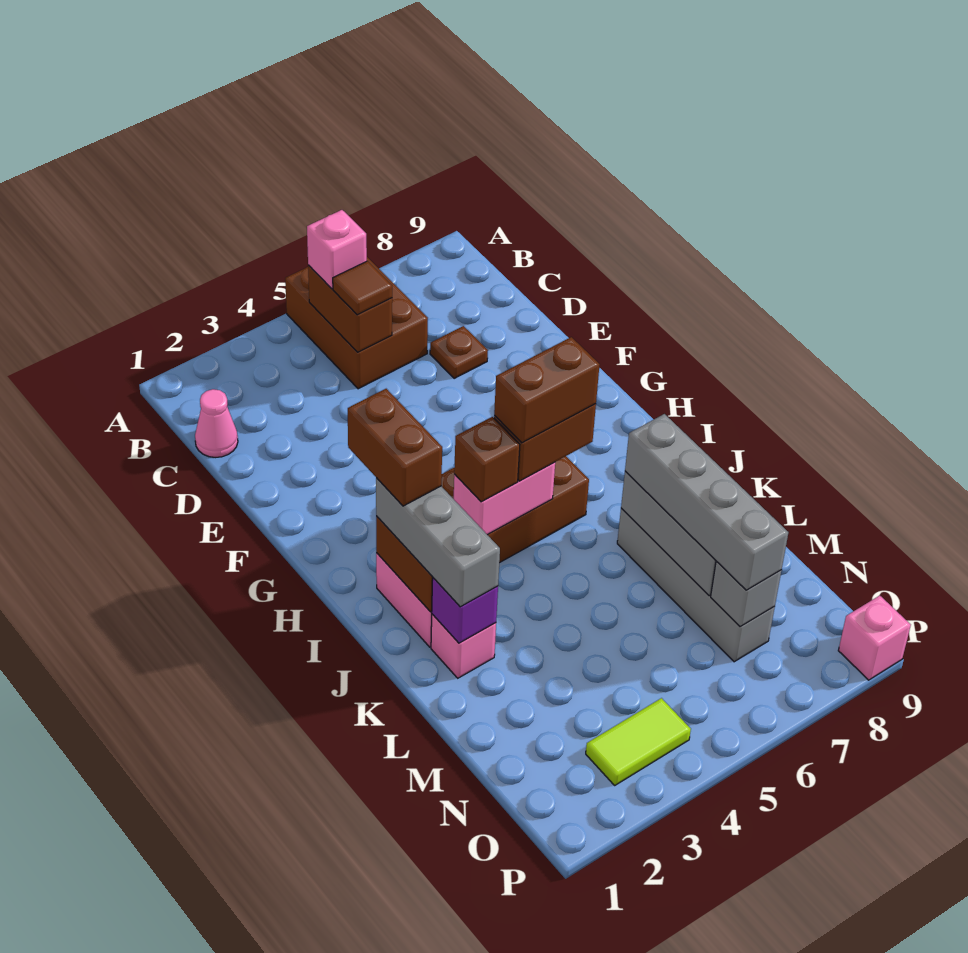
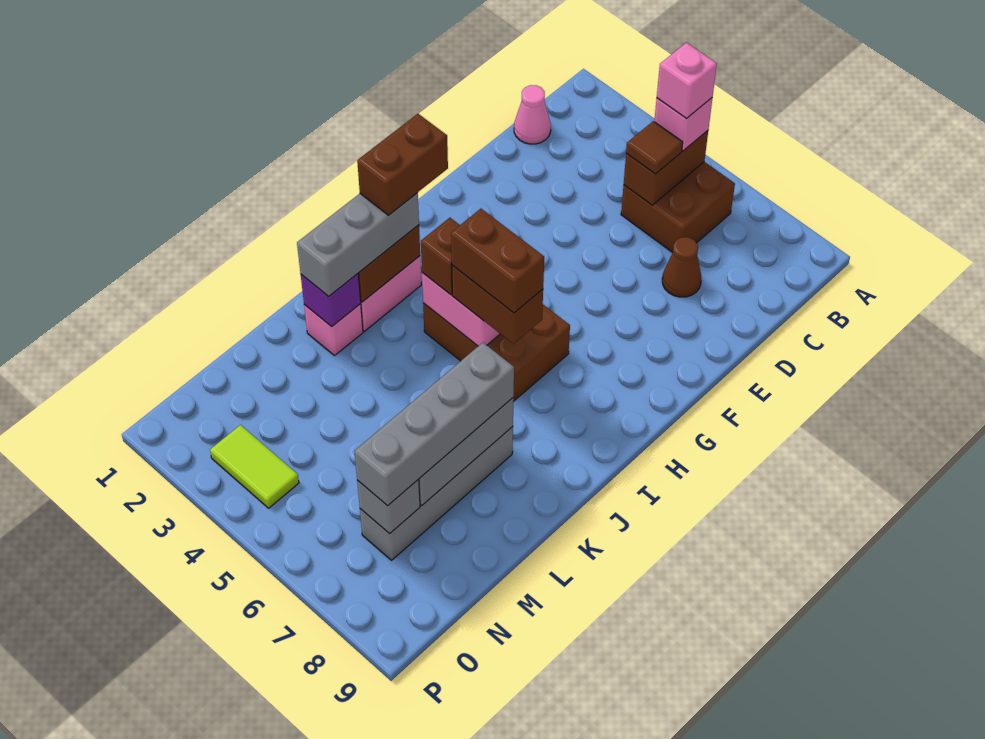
brown 2x3 brick [285,257,428,389] -> brown 2x2 brick [621,162,735,253]
brown 1x1 plate [430,326,488,378] -> brown 1x1 cone [662,237,701,297]
pink 1x1 brick [838,596,911,680] -> pink 1x1 brick moved to [657,43,717,119]

